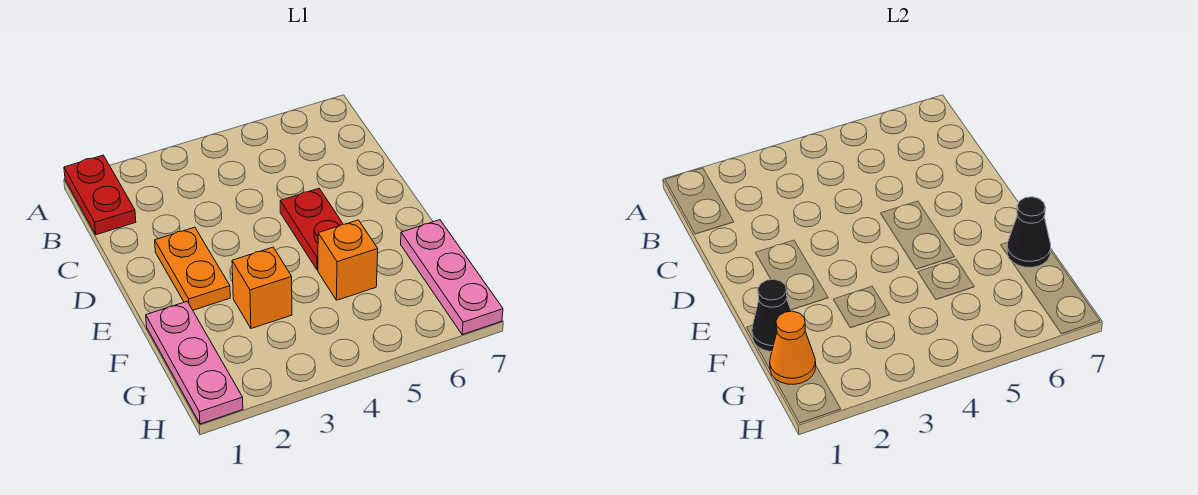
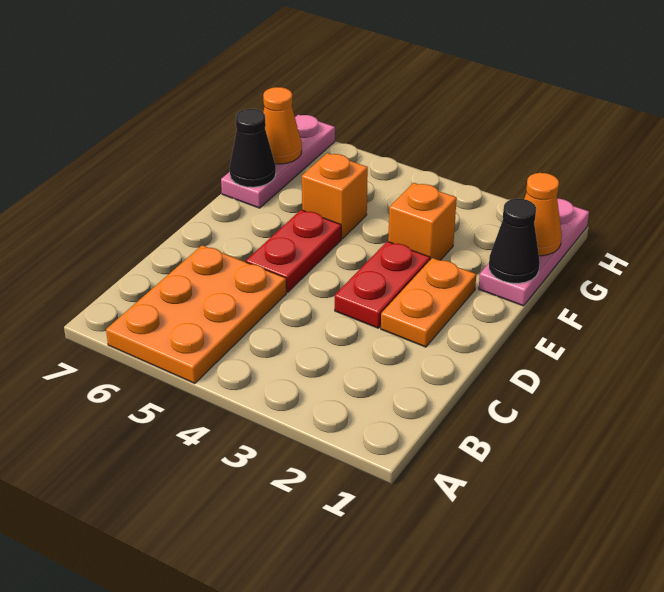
red 1x2 plate [64,155,136,235] -> red 1x2 plate moved to [335,241,430,328]
none -> orange 2x3 plate [106,245,286,383]
none -> orange 1x1 cone [263,87,302,164]

